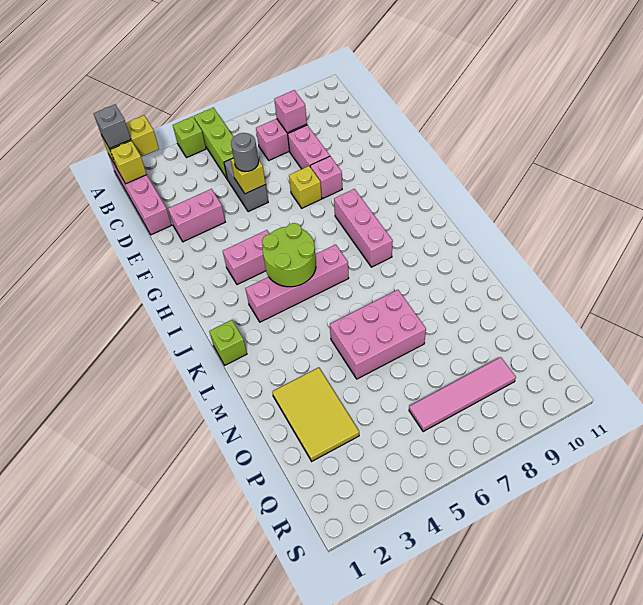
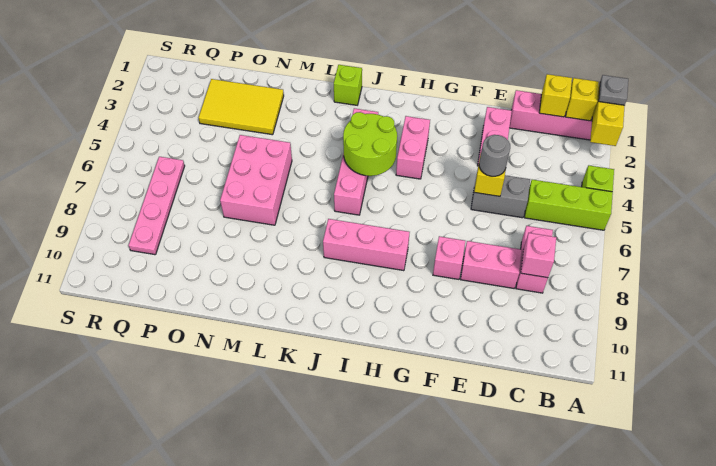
grey 1x1 brick [94,104,131,149] -> grey 1x1 plate [599,75,628,105]
yellow 1x1 brick [289,166,322,208] -> yellow 1x1 brick moved to [539,74,572,117]
pink 1x4 tile [409,357,516,432] -> pink 1x4 plate [129,157,185,255]

